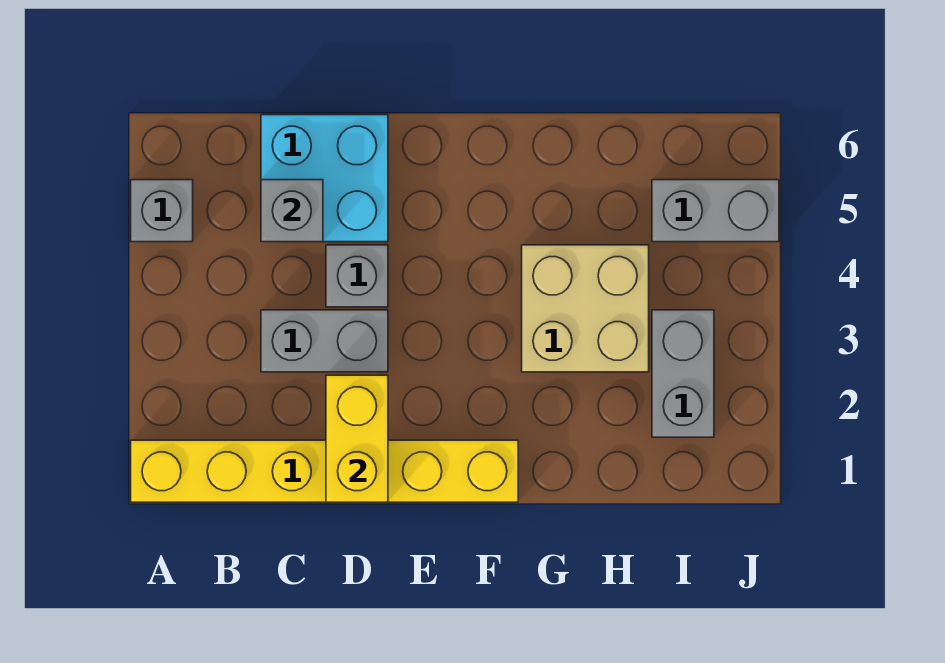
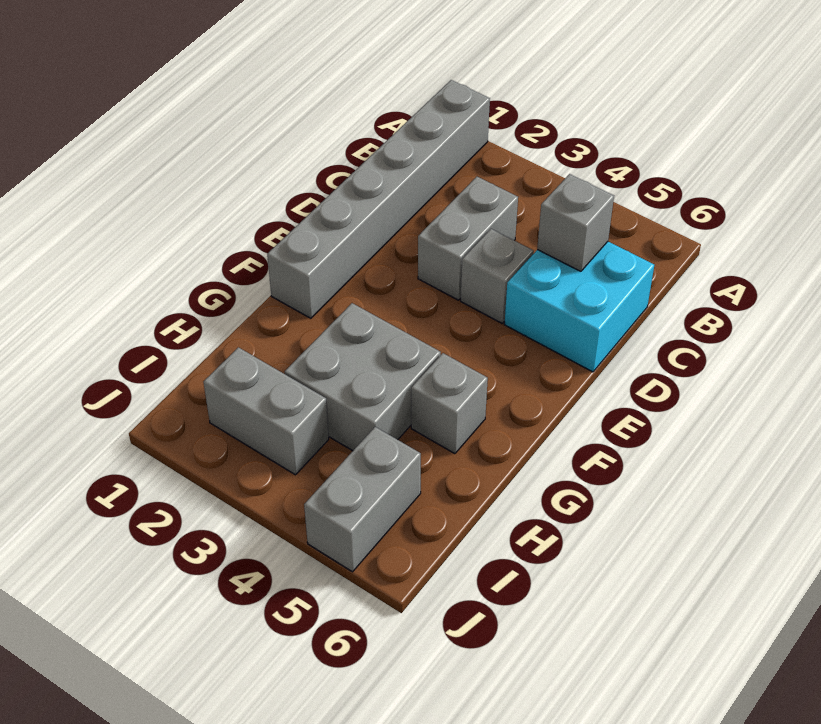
yellow 1x6 brick [131,440,518,502] -> grey 1x6 brick [267,80,490,318]
grey 1x1 brick [131,180,193,242] -> grey 1x1 brick moved to [411,353,488,454]
yellow 1x2 brick [326,375,388,502] -> none
tan 2x2 brick [522,245,649,372] -> grey 2x2 brick [285,303,441,451]

